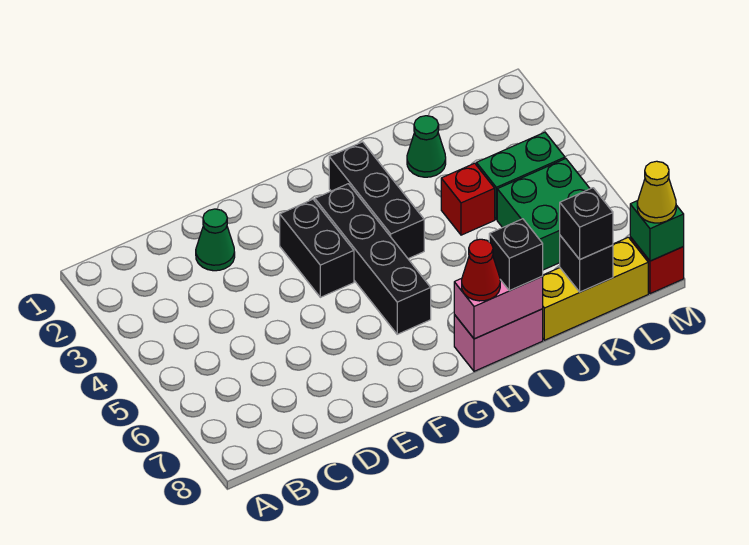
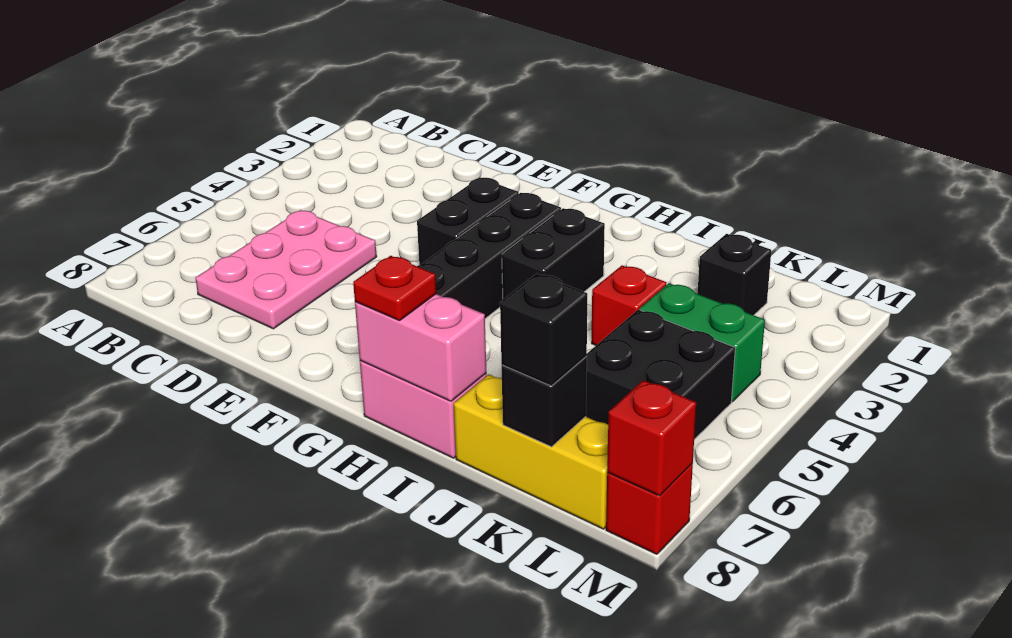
none -> pink 2x3 plate [196,210,377,329]
green 1x1 cone [196,209,235,271] -> none
black 1x3 brick [329,142,424,259] -> black 1x2 brick [502,208,605,299]
red 1x1 cone [462,239,500,301] -> red 1x1 plate [353,256,436,321]
black 1x1 brick [489,219,543,291] -> black 1x1 brick moved to [698,234,771,315]
green 1x1 cone [407,116,446,177] -> none
green 2x2 brick [497,159,590,270] -> black 2x2 brick [586,310,735,439]
green 1x1 brick [630,201,684,261] -> red 1x1 brick [607,380,696,496]
yellow 1x1 cone [637,161,676,223] -> none

